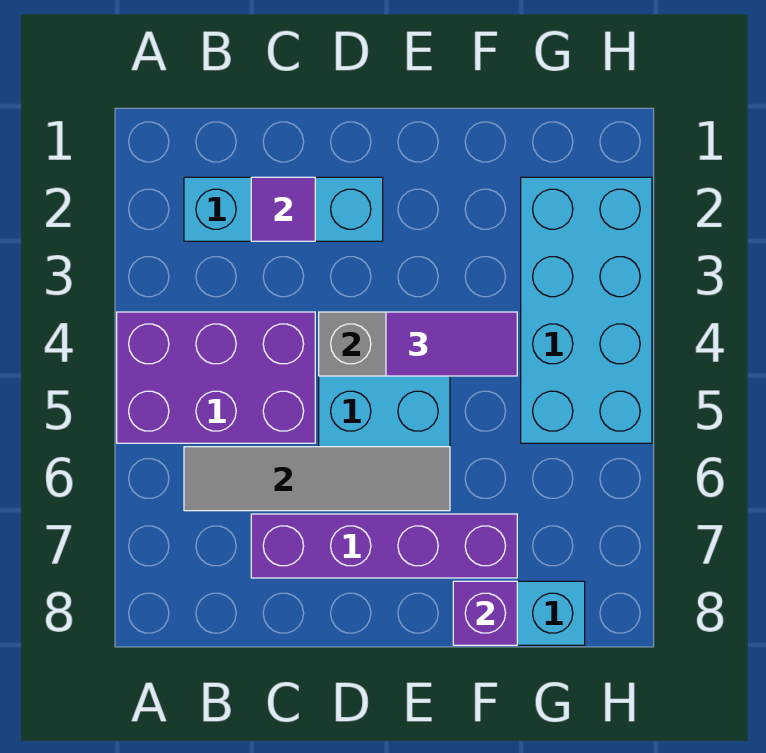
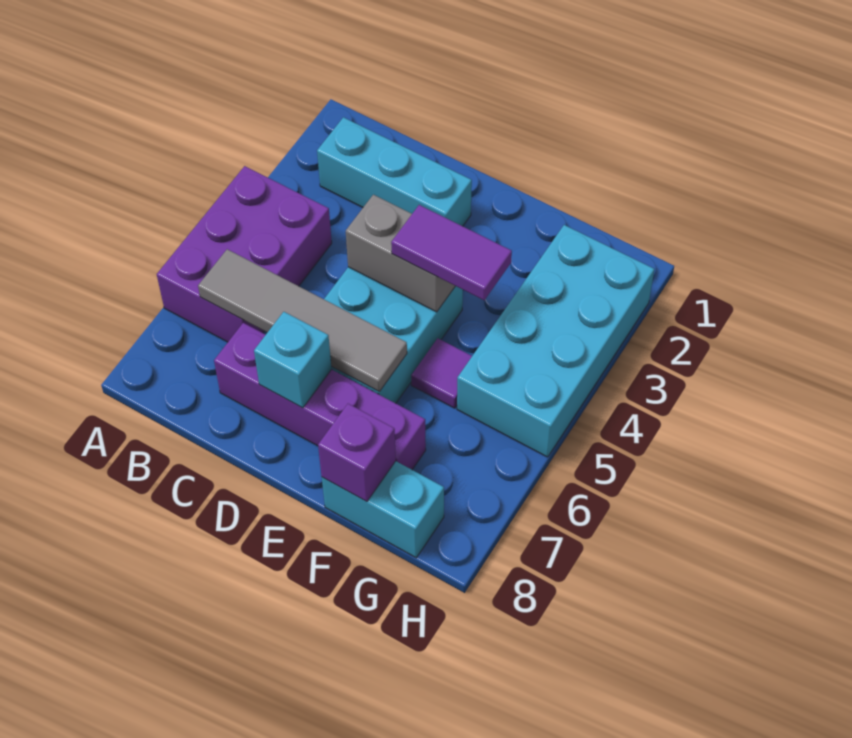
purple 2x3 brick [117,312,315,443] -> purple 2x3 brick turned to [157,166,332,342]
purple 1x1 tile [251,177,315,241] -> purple 1x1 tile moved to [411,338,472,408]
none -> cyan 1x1 brick [254,312,332,408]

